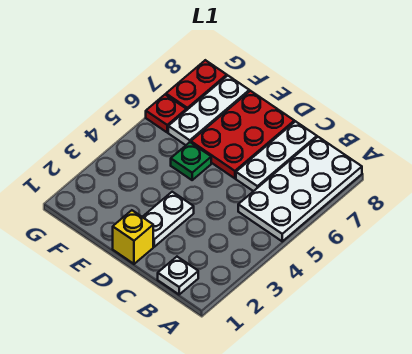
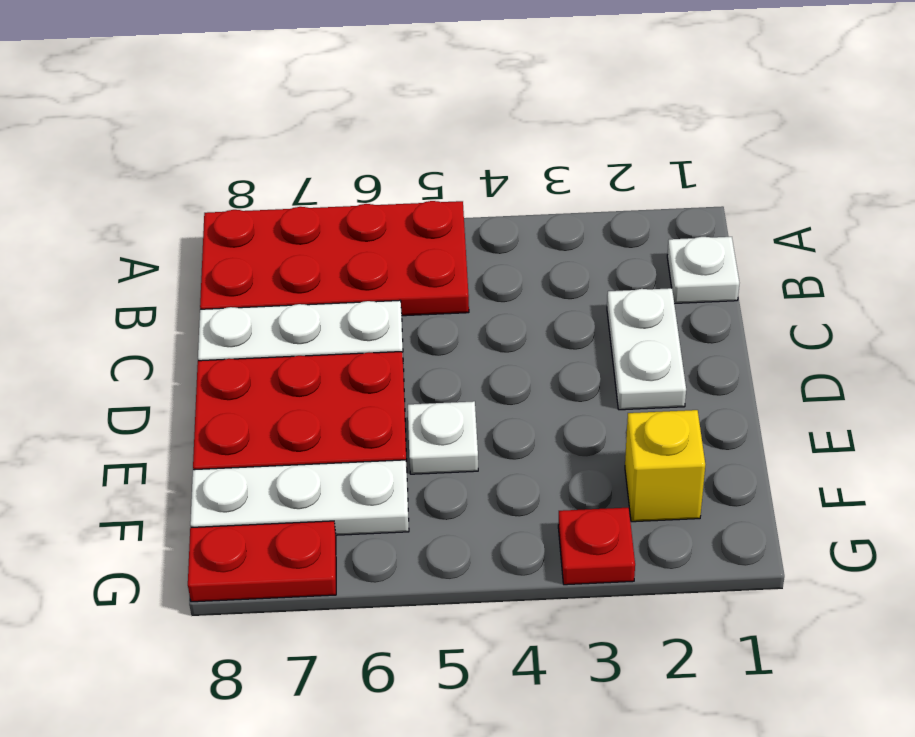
white 2x4 plate [238,137,362,241] -> red 2x4 plate [200,201,469,316]
yellow 1x1 brick [113,210,153,264] -> yellow 1x1 brick moved to [625,410,705,522]
white 1x2 plate [143,192,194,247] -> white 1x2 plate turned to [607,288,686,410]
green 1x1 plate [171,142,211,180] -> white 1x1 plate [408,401,478,474]
red 1x1 plate [146,95,186,132] -> red 1x1 plate moved to [558,508,635,585]

